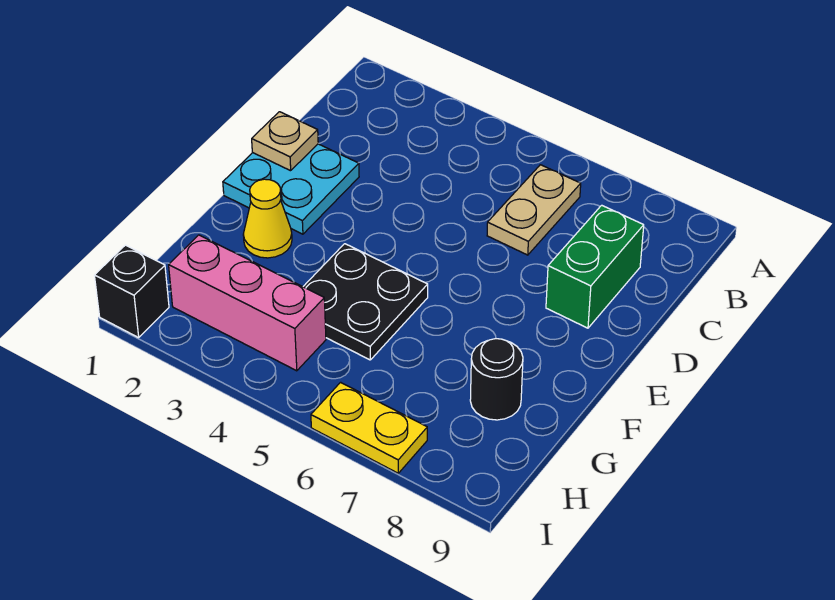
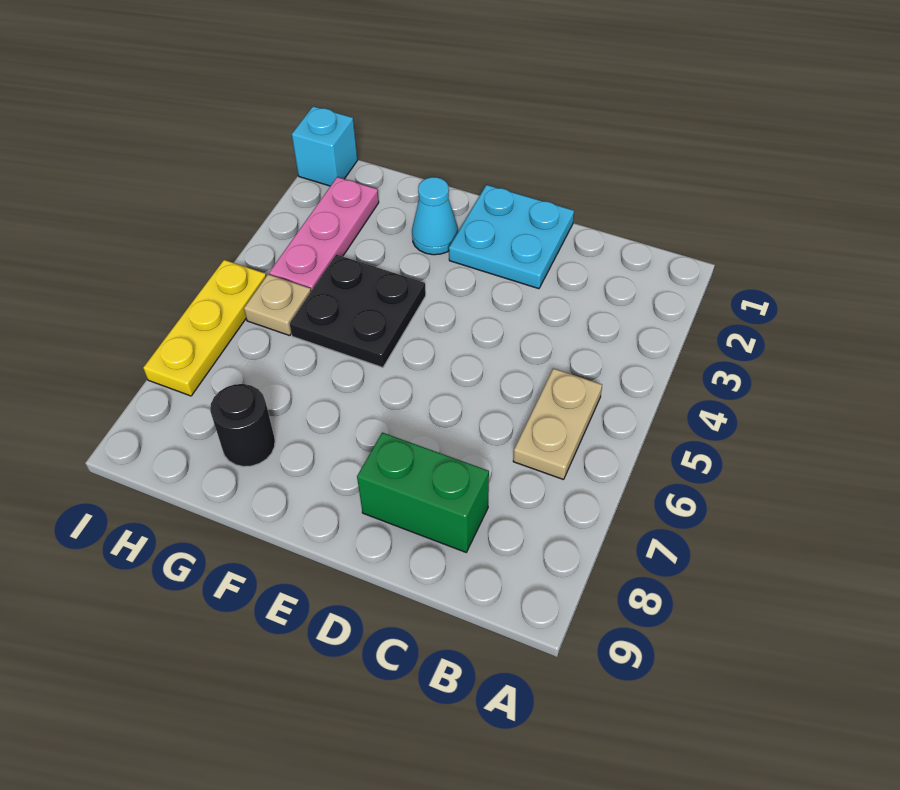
tan 1x2 plate [487,165,581,255] -> tan 1x2 plate turned to [513,369,602,480]
tan 1x1 plate [252,112,318,171] -> tan 1x1 plate moved to [244,274,311,336]
yellow 1x1 cone [243,179,292,258] -> cyan 1x1 cone [412,177,458,255]
pink 1x3 brick [169,235,326,371] -> pink 1x3 plate [269,177,379,291]
black 1x1 brick [94,245,169,338] -> cyan 1x1 brick [292,106,357,186]
yellow 1x2 plate [311,382,427,473] -> yellow 1x3 plate [143,260,266,396]

